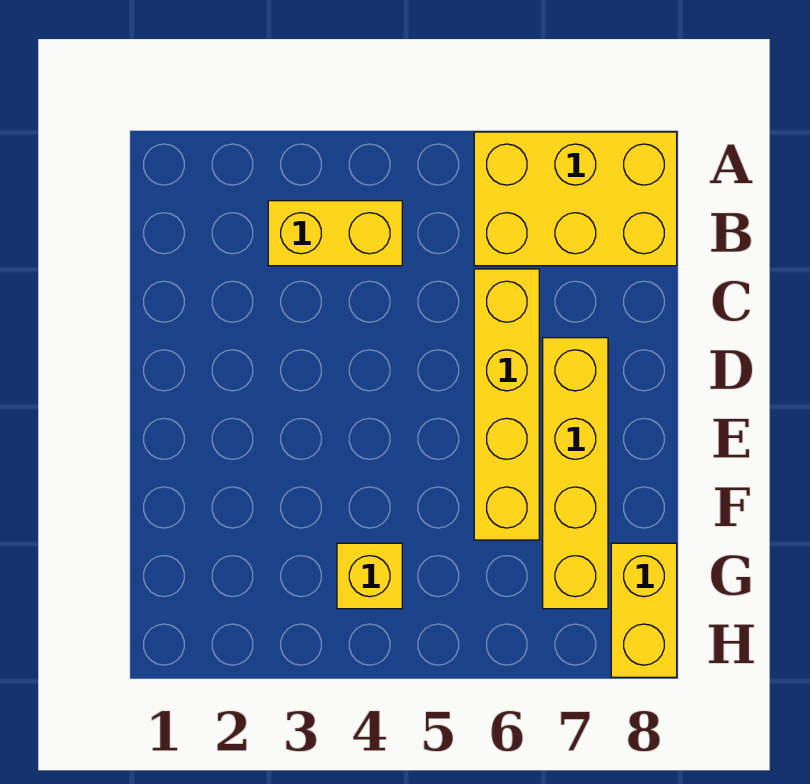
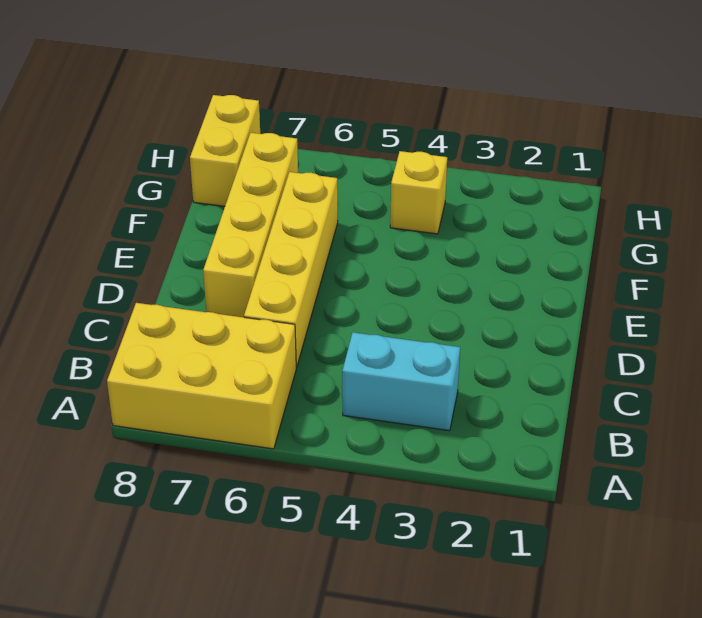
yellow 1x2 brick [268,201,402,266] -> cyan 1x2 brick [342,332,460,431]

